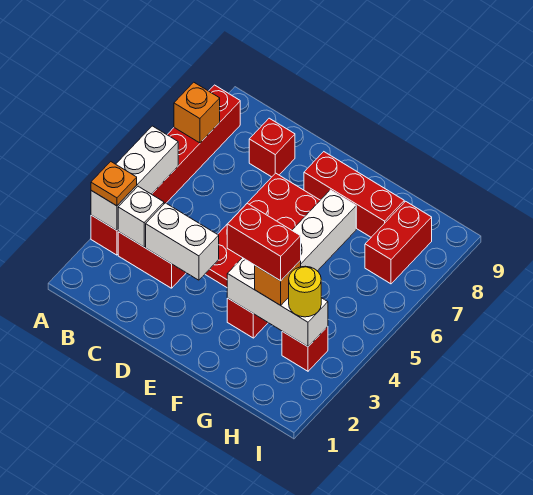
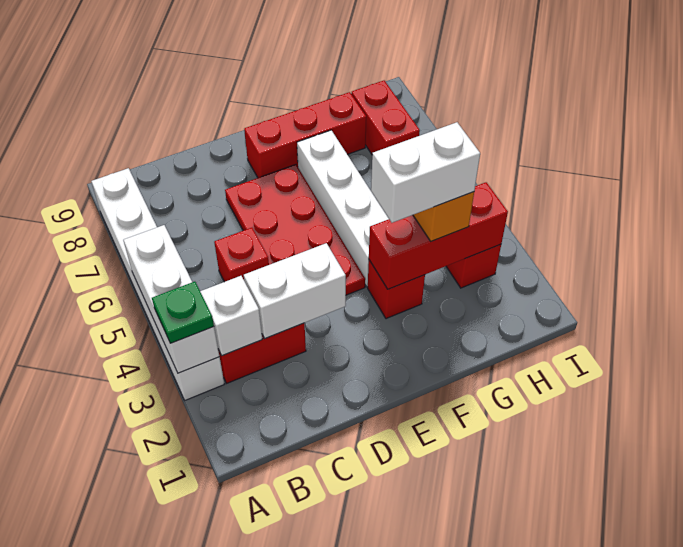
red 1x6 brick [91,85,240,255] -> white 1x6 brick [91,168,224,400]
orange 1x1 plate [91,162,137,206] -> green 1x1 plate [152,282,214,343]
orange 1x1 brick [174,82,220,143] -> none
red 1x1 brick [249,118,295,177] -> red 1x1 brick moved to [214,228,269,282]
white 1x3 brick [227,258,328,347] -> red 1x3 brick [369,182,508,289]
red 1x2 brick [227,203,301,281] -> white 1x2 brick [371,122,480,223]
yellow 1x1 round brick [289,266,321,317] -> none

